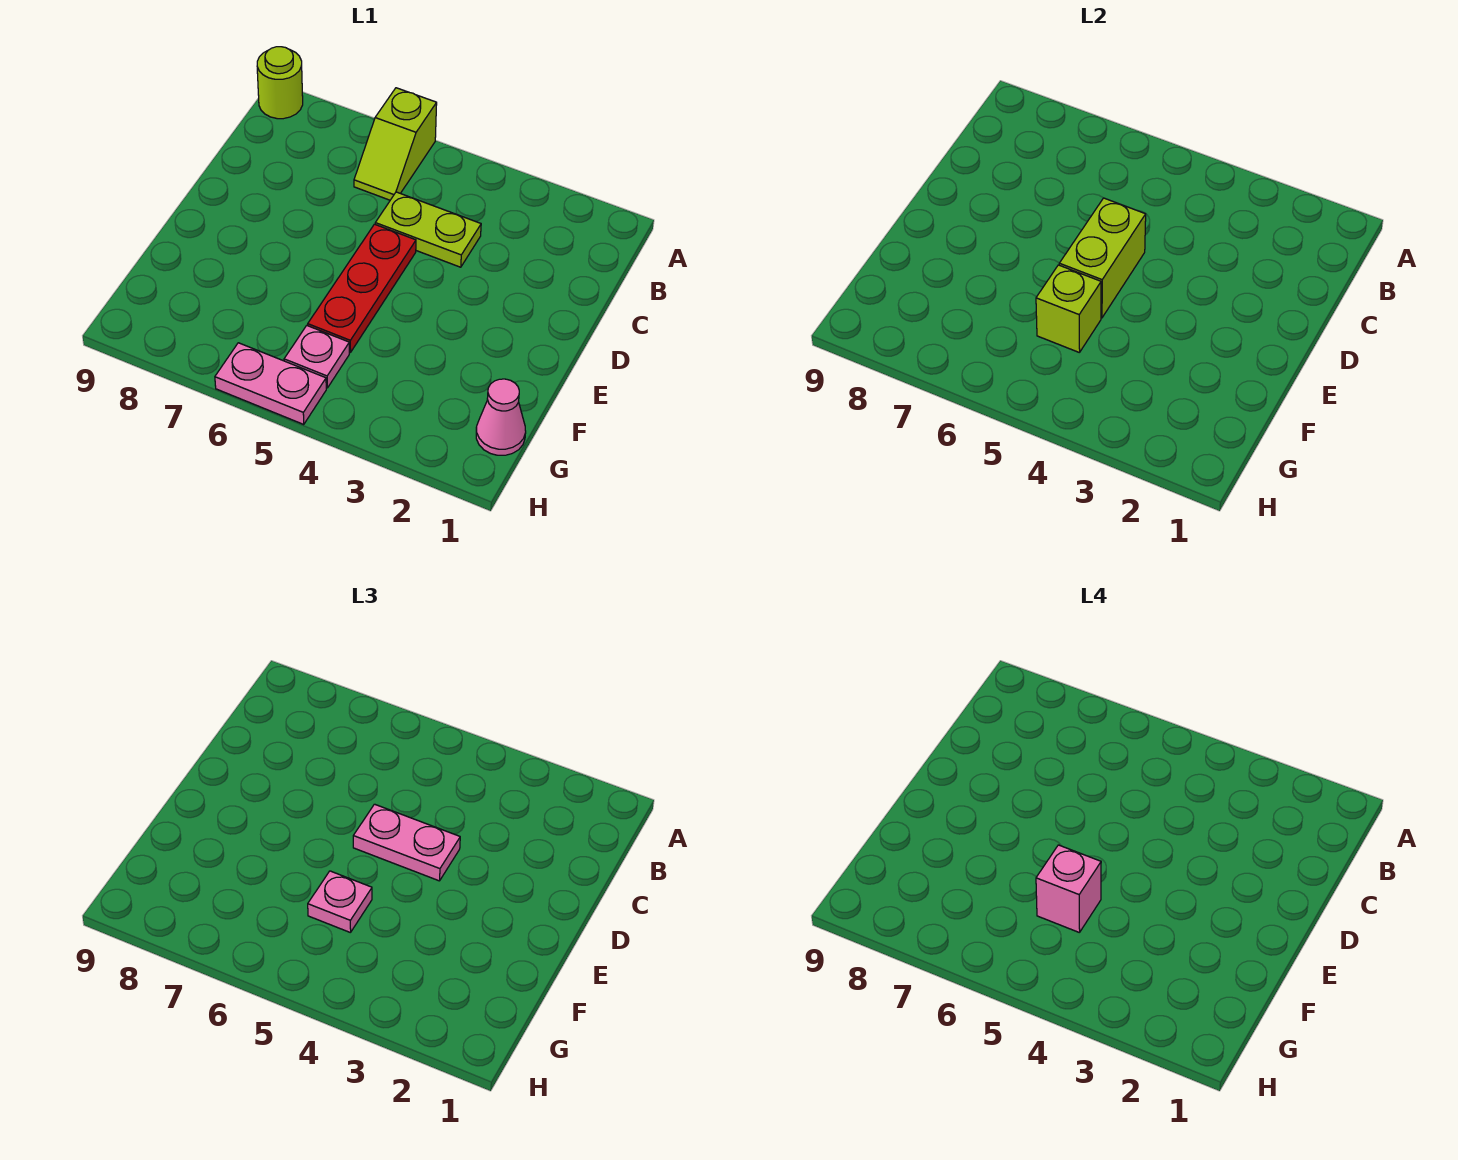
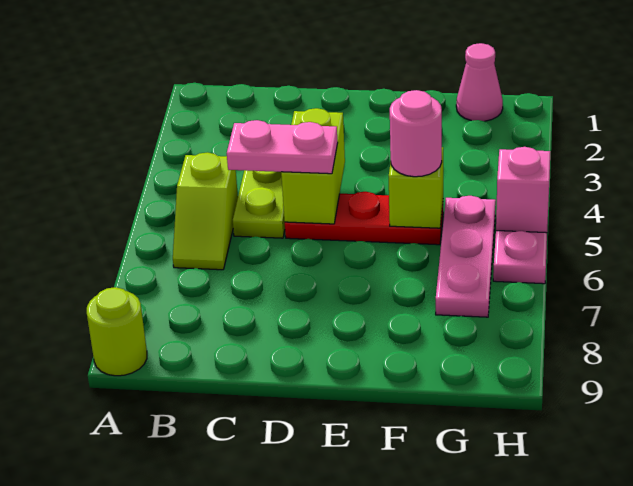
lime 1x2 slope [354,88,437,200] -> lime 1x2 slope turned to [173,152,238,270]
pink 1x2 plate [353,804,460,881] -> pink 1x2 plate turned to [227,120,338,174]
lime 1x2 brick [1059,198,1146,318] -> lime 1x2 brick turned to [281,108,345,224]
pink 1x1 plate [308,871,372,933] -> pink 1x1 round brick [390,90,442,177]
pink 1x1 brick [1036,845,1101,933] -> pink 1x1 brick moved to [496,147,550,233]
pink 1x1 plate [284,326,349,388] -> pink 1x3 plate [436,196,496,317]

